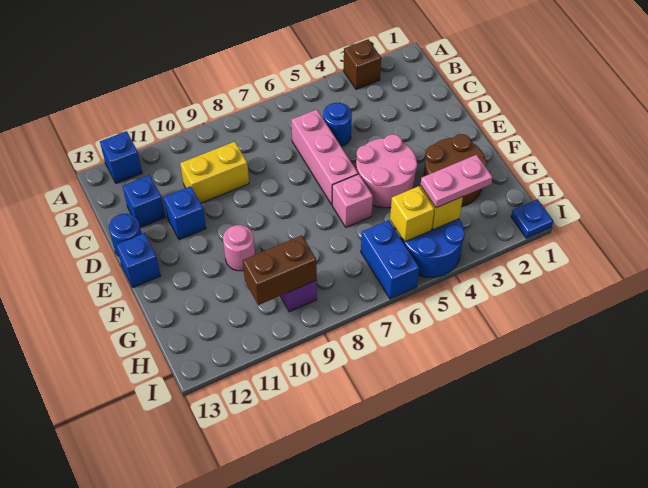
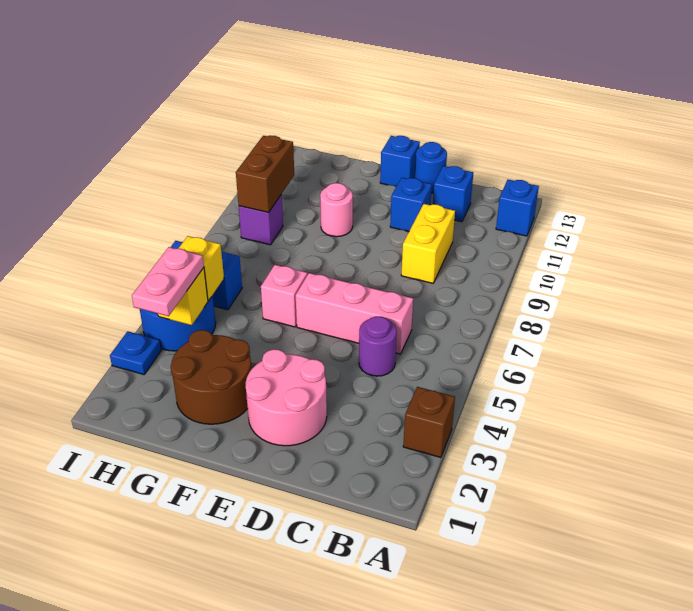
blue 1x1 round brick [323,103,352,146] -> purple 1x1 round brick [359,316,397,376]
pink 2x2 round brick [356,134,417,208] -> pink 2x2 round brick moved to [246,349,327,446]
blue 1x1 plate [511,199,553,238] -> blue 1x1 plate moved to [110,331,161,375]

